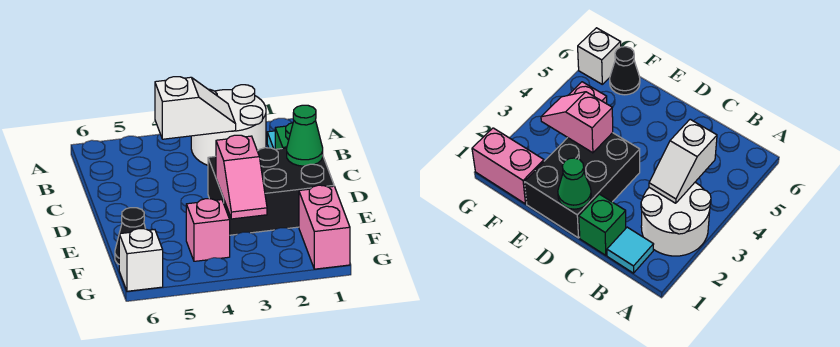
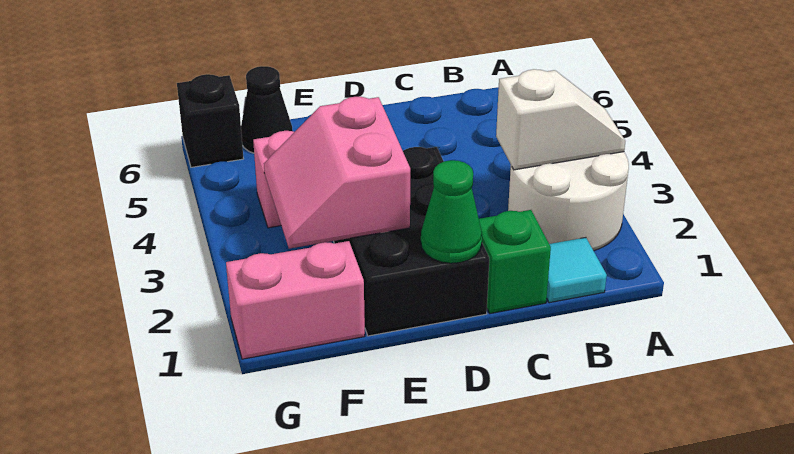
white 1x2 slope [155,77,236,139] -> white 1x2 slope turned to [496,69,625,170]
pink 1x2 slope [216,135,267,219] -> pink 2x2 slope [264,97,410,249]
white 1x1 brick [119,229,163,291] -> black 1x1 brick [177,74,243,167]

